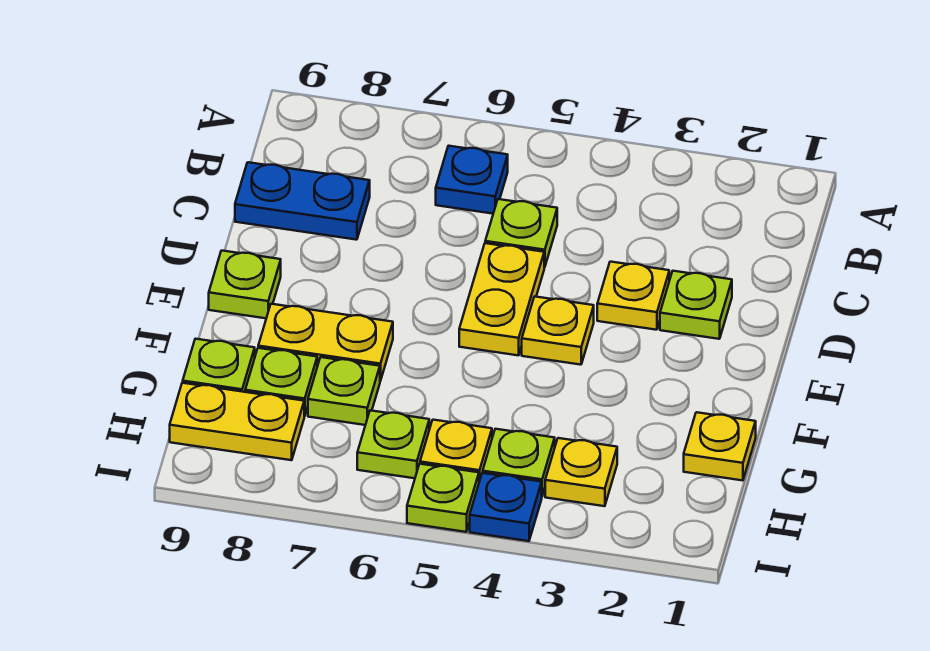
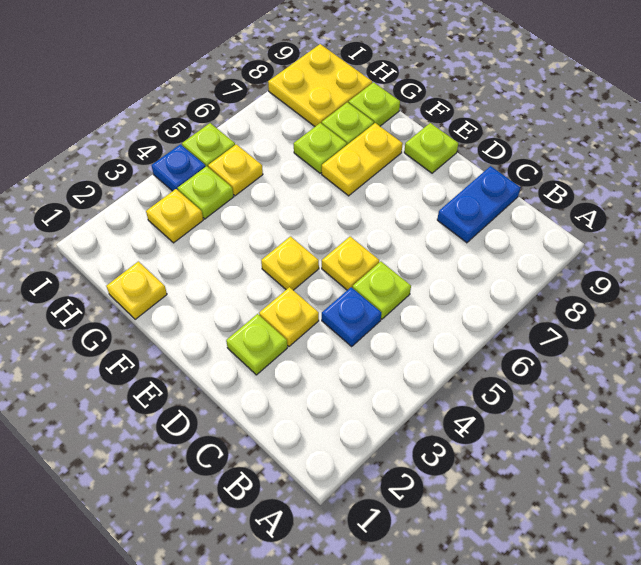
blue 1x1 plate [436,146,508,214] -> blue 1x1 plate moved to [322,287,381,346]
yellow 1x2 plate [459,243,544,355] -> yellow 1x1 plate [322,237,379,290]
lime 1x1 plate [357,410,429,478] -> none
yellow 1x2 plate [170,383,304,460] -> yellow 2x2 plate [268,44,372,126]

